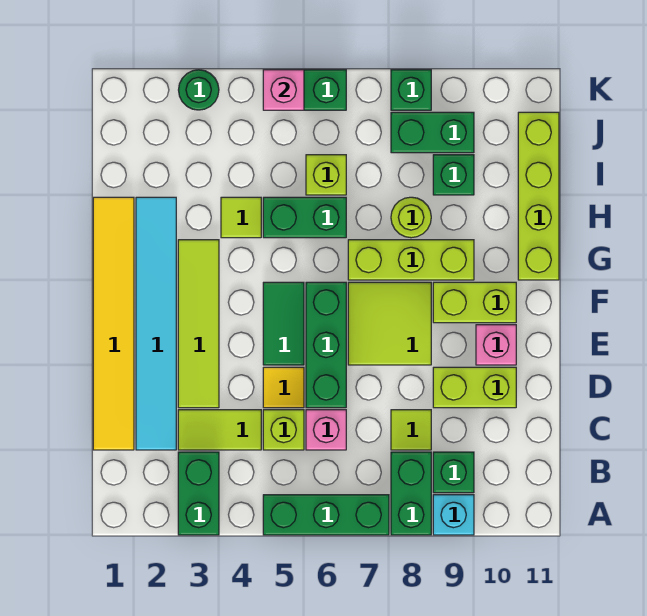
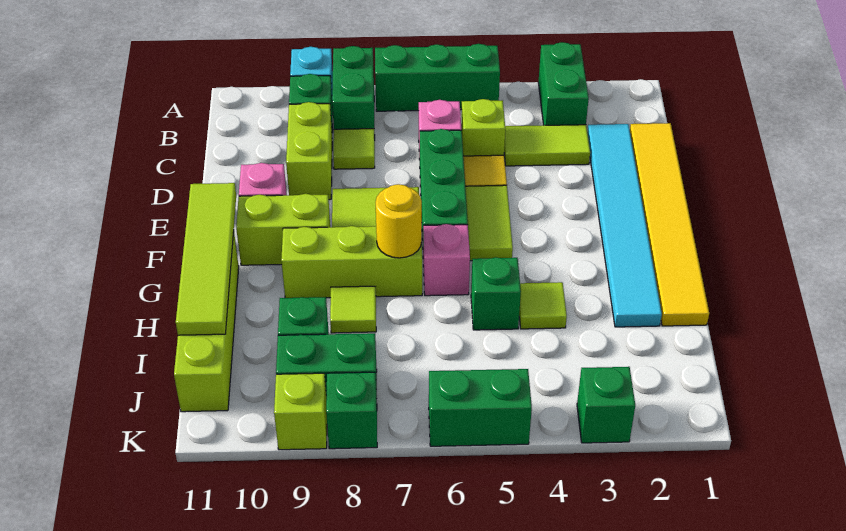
lime 1x4 tile [178,240,219,408] -> lime 1x4 tile moved to [176,183,236,335]
lime 1x2 brick [433,367,516,408] -> lime 1x2 brick turned to [286,102,332,200]
green 1x2 tile [263,282,304,365] -> lime 1x2 tile [465,185,513,261]
none -> yellow 1x1 round brick [376,184,422,258]
green 1x2 brick [263,197,346,238] -> green 1x1 brick [471,257,521,330]
lime 1x1 round brick [391,197,431,238] -> lime 1x1 tile [330,286,376,333]
lime 1x1 brick [306,155,346,195] -> lime 1x1 brick moved to [274,373,327,450]
green 1x1 round brick [179,70,219,110] -> green 1x1 brick [577,367,635,443]
pink 1x1 brick [263,70,304,110] -> pink 1x1 brick moved to [423,224,470,296]

